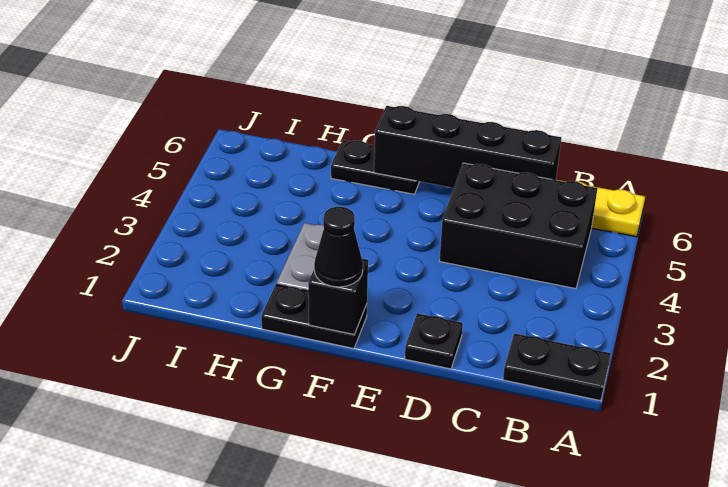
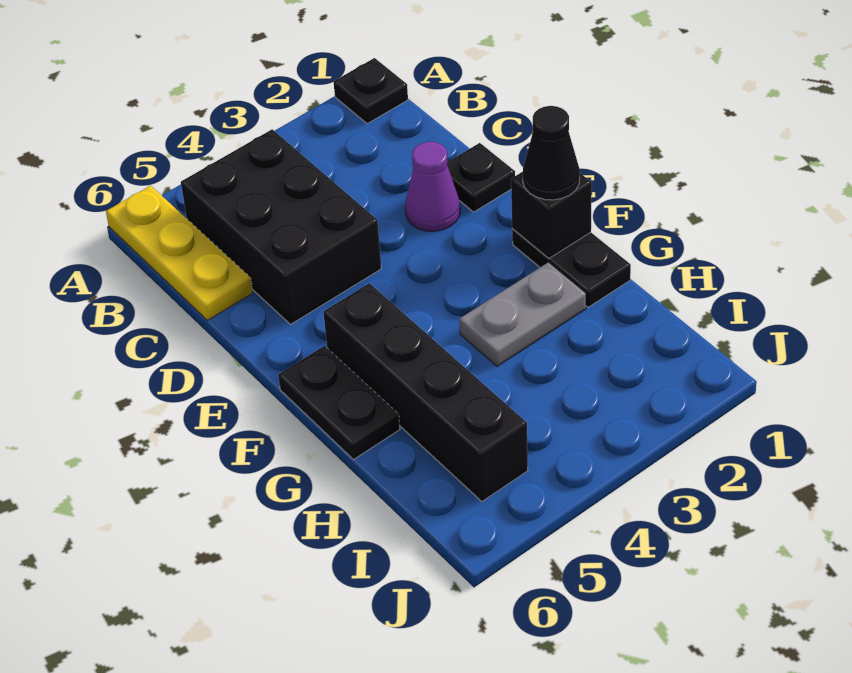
black 1x2 plate [503,333,611,401] -> black 1x1 plate [334,58,408,124]
black 1x4 brick [374,106,561,188] -> black 1x4 brick moved to [323,283,528,501]
none -> purple 1x1 cone [405,142,460,231]

